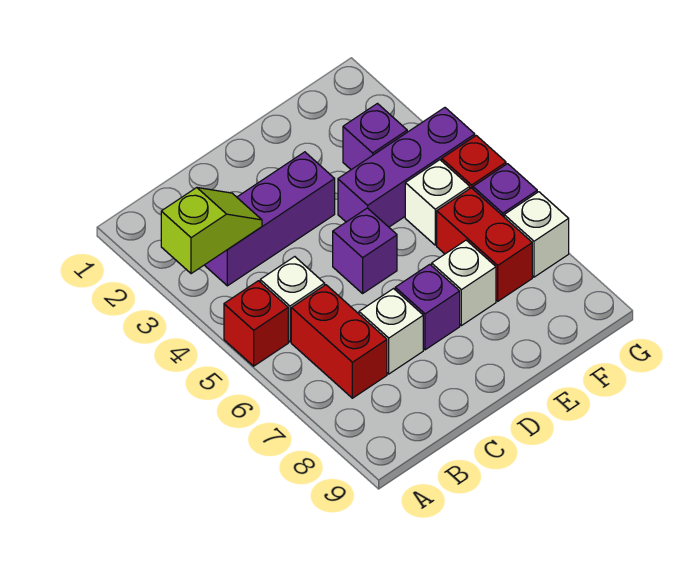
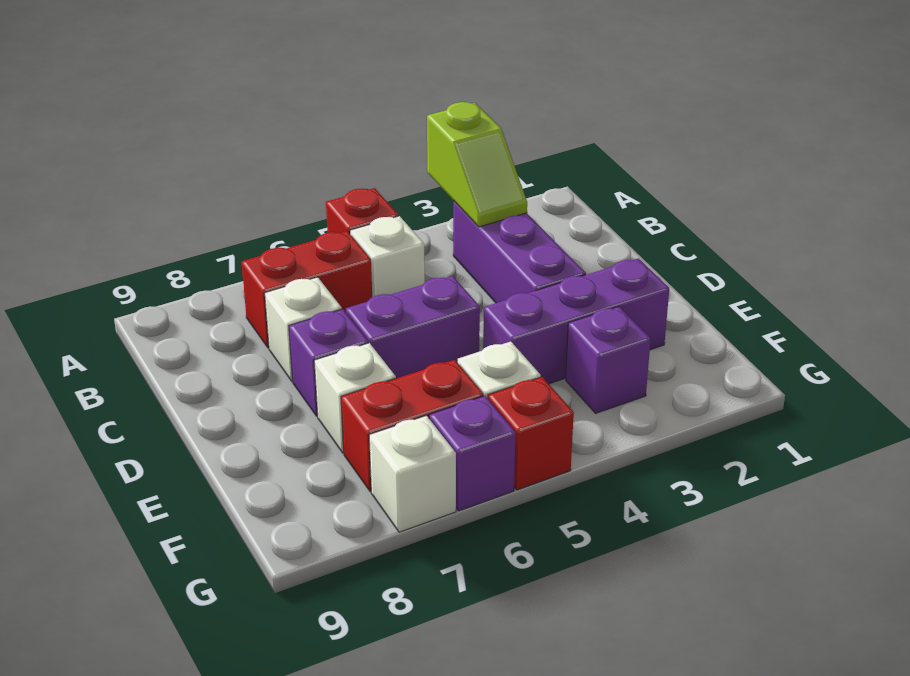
purple 1x1 brick [333,208,397,293] -> purple 1x2 brick [346,276,480,378]
purple 1x3 brick [338,108,475,227] -> purple 1x3 brick turned to [483,258,669,384]

